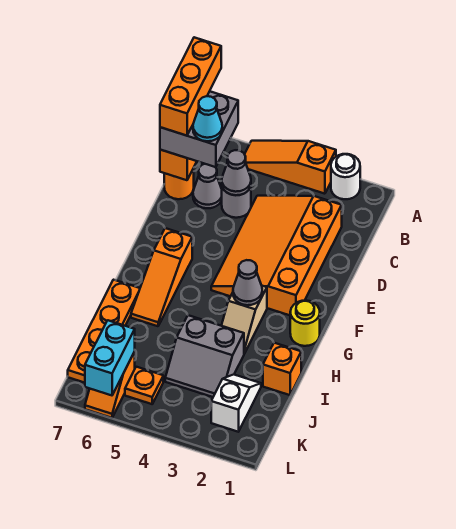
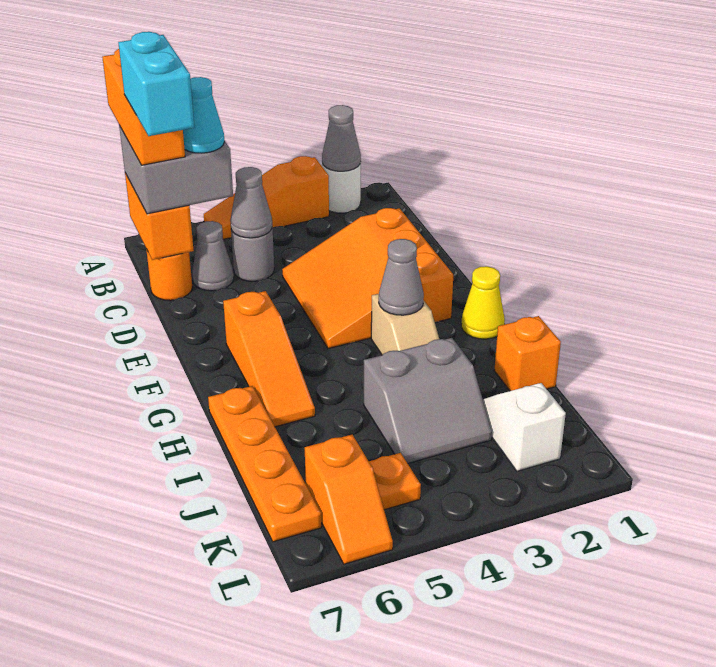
none -> grey 1x1 cone [322,105,361,171]
orange 3x4 slope [211,196,342,315] -> orange 3x3 slope [282,208,453,349]
yellow 1x1 round brick [290,300,320,346] -> yellow 1x1 cone [461,266,505,339]
cyan 1x2 brick [85,320,135,395] -> cyan 1x2 brick moved to [118,32,194,136]

